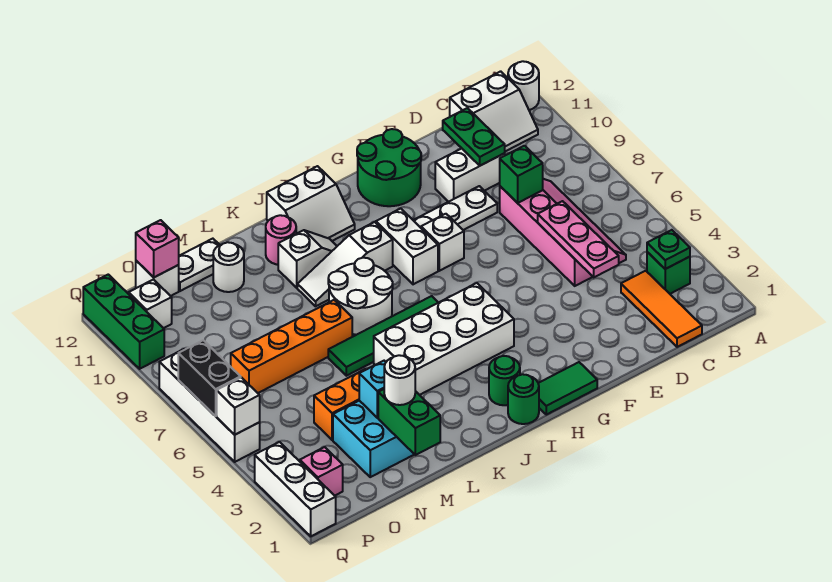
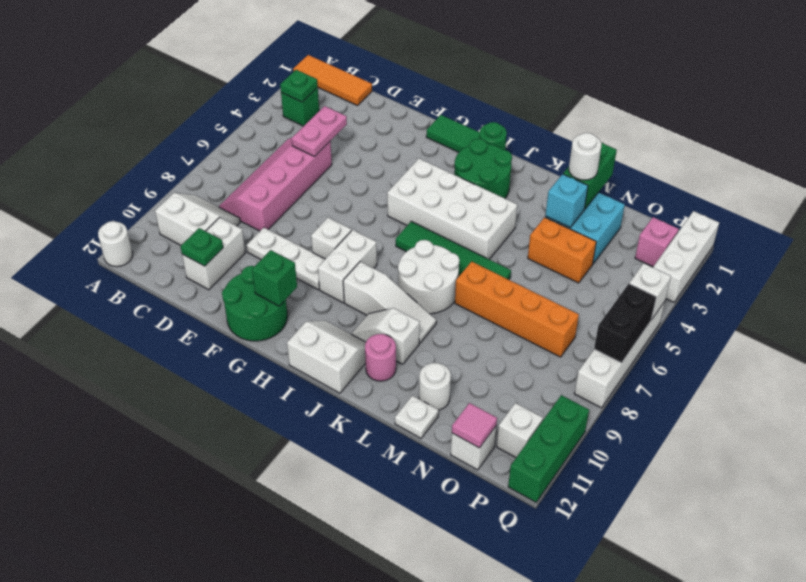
white 2x2 slope [450,71,538,151] -> white 2x2 slope moved to [155,193,240,245]
orange 1x3 tile [621,271,702,347] -> orange 1x3 tile turned to [293,55,372,106]
pink 1x3 plate [538,201,619,277] -> pink 1x2 plate [292,106,347,157]
green 1x1 brick [500,146,543,203] -> green 1x1 brick moved to [252,250,297,306]
white 1x2 brick [435,148,505,202] -> white 1x2 brick turned to [182,218,245,290]
green 1x2 plate [443,108,505,166] -> green 1x1 plate [181,228,223,266]
green 1x1 round brick [489,356,520,405] -> green 2x2 round brick [454,139,512,198]
white 1x2 plate [179,239,219,291] -> white 1x1 plate [395,395,438,438]
pink 1x1 brick [136,220,179,277] -> pink 1x1 tile [452,403,497,448]

